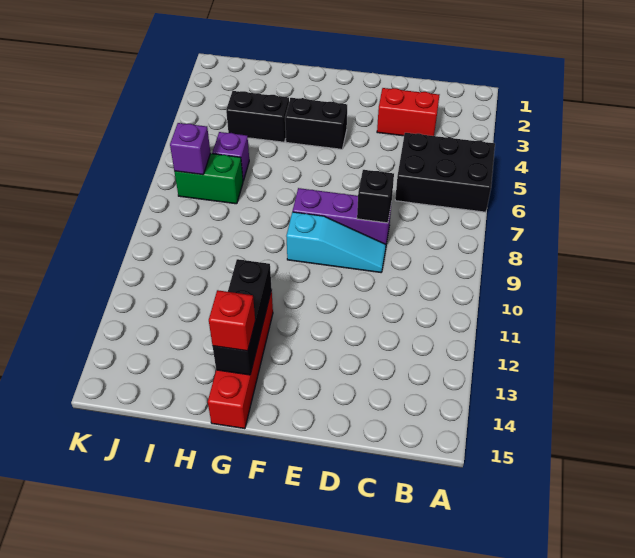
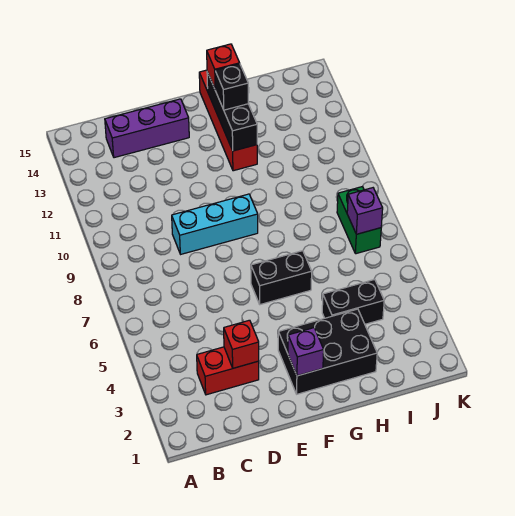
black 2x3 brick [395,133,495,212] -> black 2x3 brick moved to [278,309,377,394]
none -> red 1x1 brick [224,320,259,368]
purple 1x3 brick [293,188,392,244] -> purple 1x3 brick moved to [105,99,189,158]
black 1x1 brick [357,170,394,223] -> black 1x1 brick moved to [215,64,249,110]
cyan 1x3 slope [286,212,386,272] -> cyan 1x3 brick [172,194,258,254]
black 1x2 brick [285,98,347,149] -> black 1x2 brick moved to [251,251,312,305]
purple 1x1 brick [212,132,249,181] -> purple 1x1 brick moved to [288,328,324,376]
green 1x2 brick [174,154,243,204] -> green 1x2 brick turned to [337,186,381,254]

